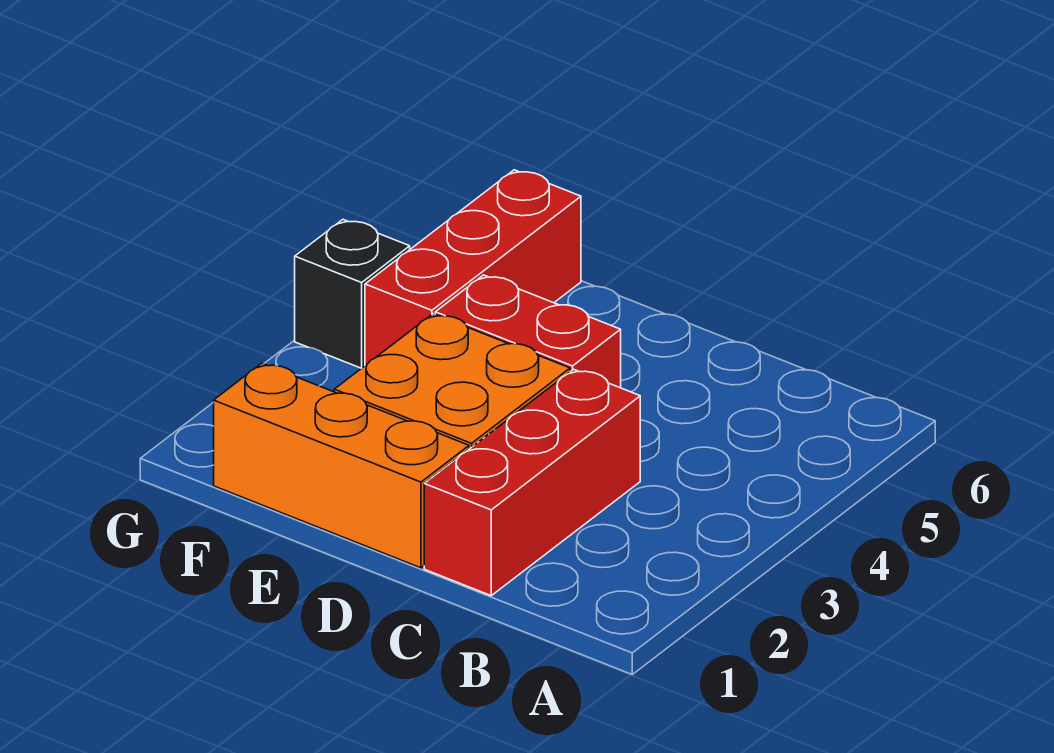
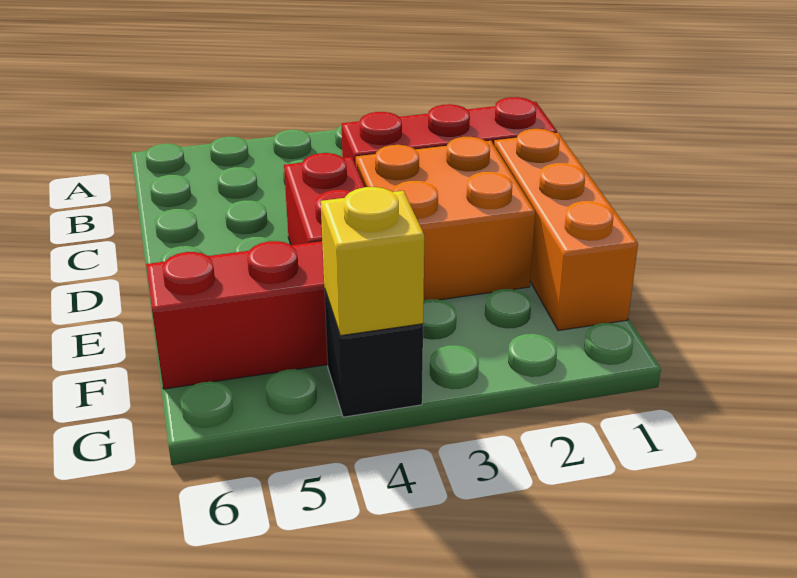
none -> yellow 1x1 brick [321,187,424,336]

